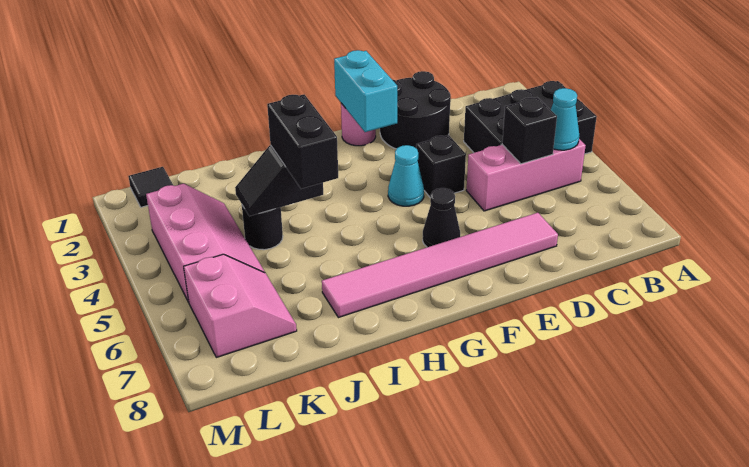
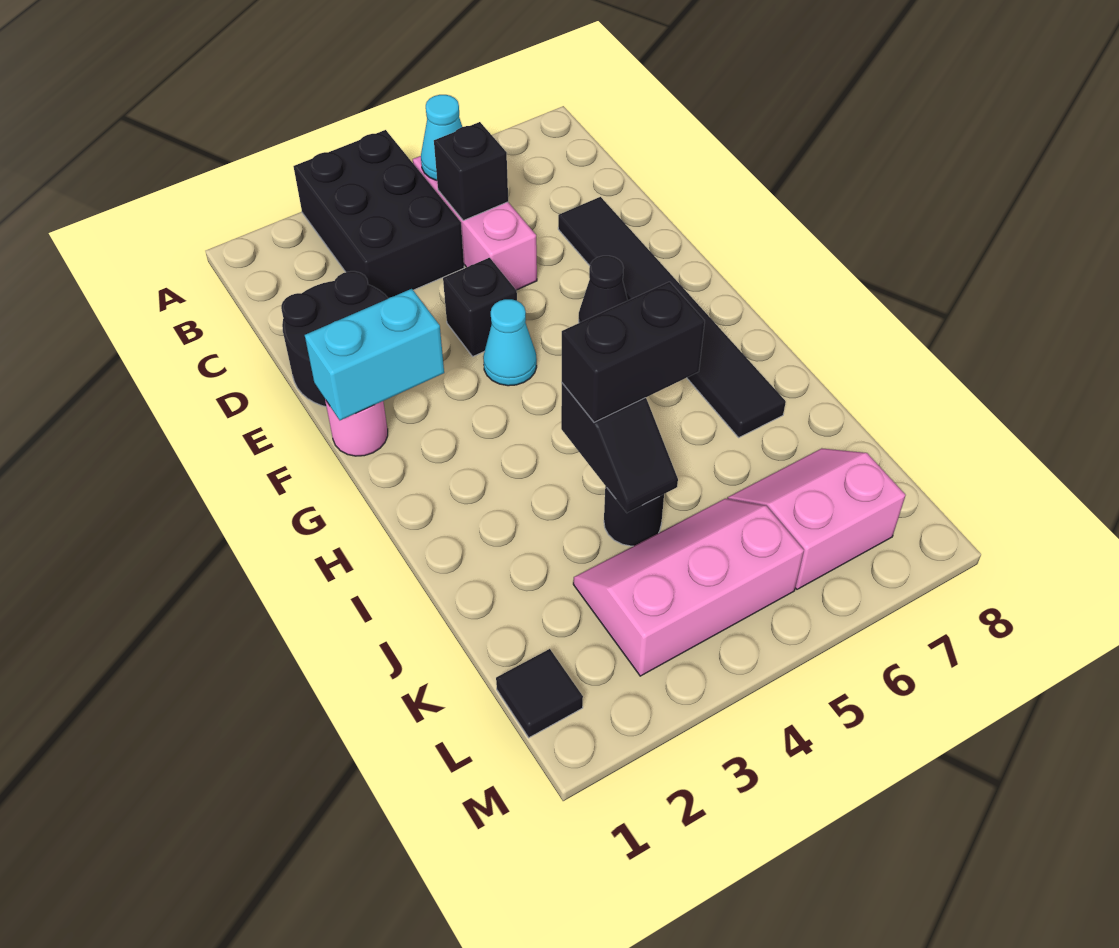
pink 1x6 tile [322,213,558,318] -> black 1x6 tile [558,197,786,437]

